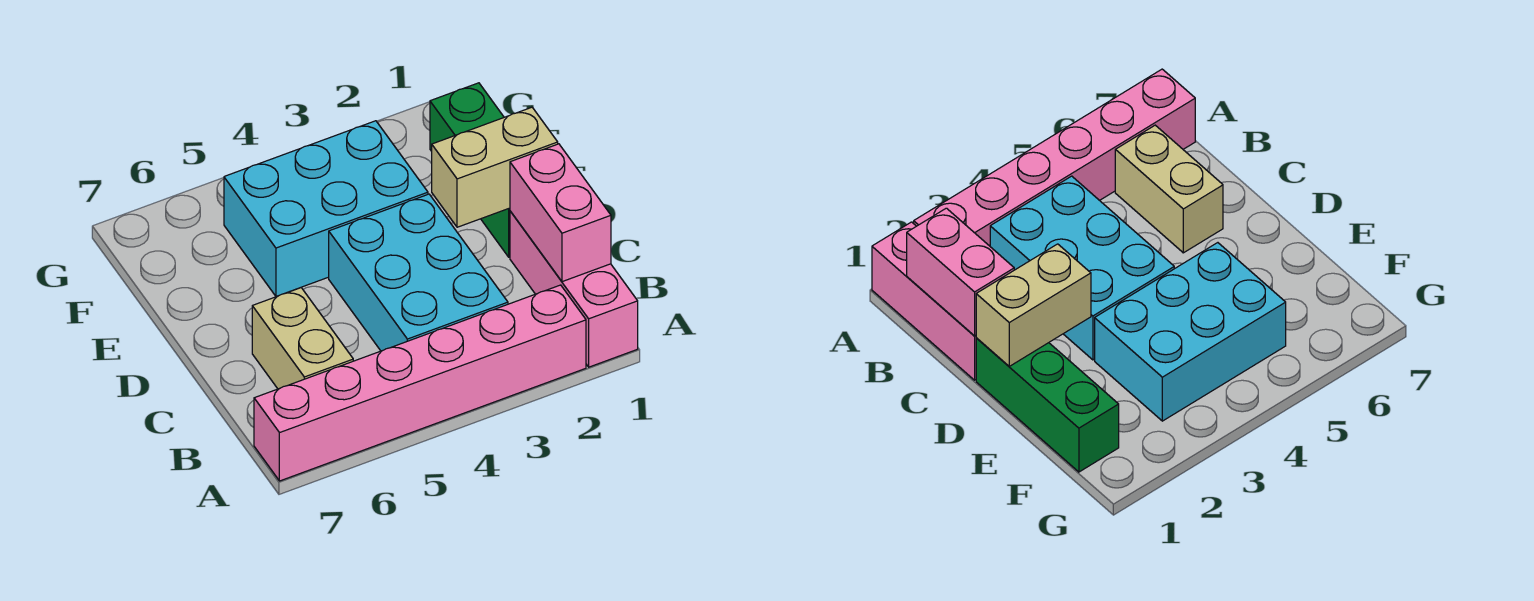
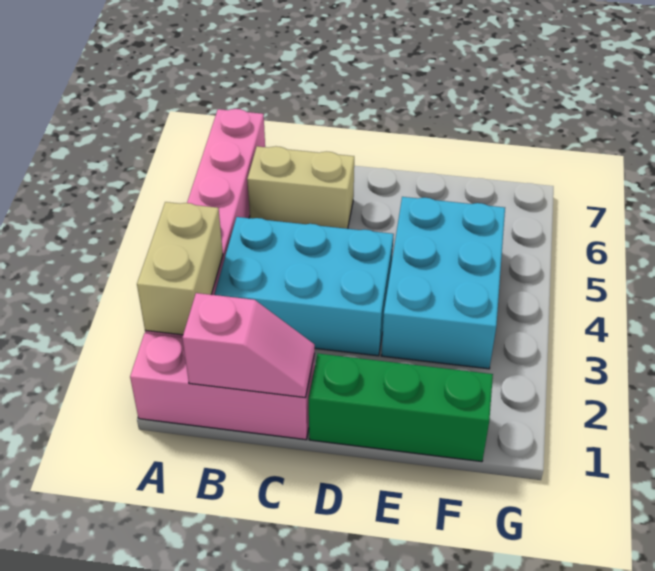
pink 1x2 brick [510,144,611,282] -> pink 1x2 slope [182,293,315,398]
tan 1x2 brick [432,107,558,227] -> tan 1x2 brick moved to [137,202,223,335]

